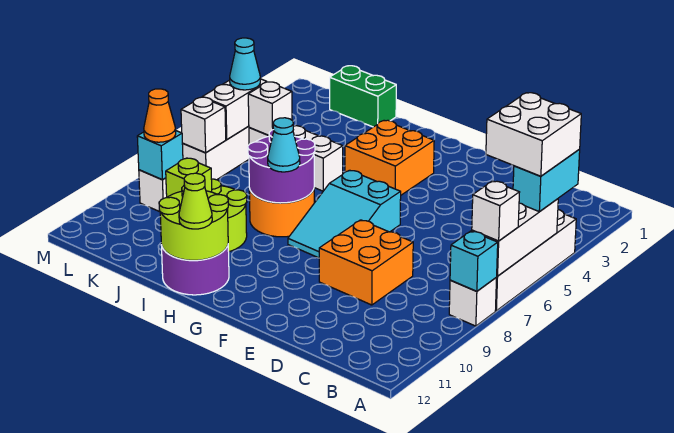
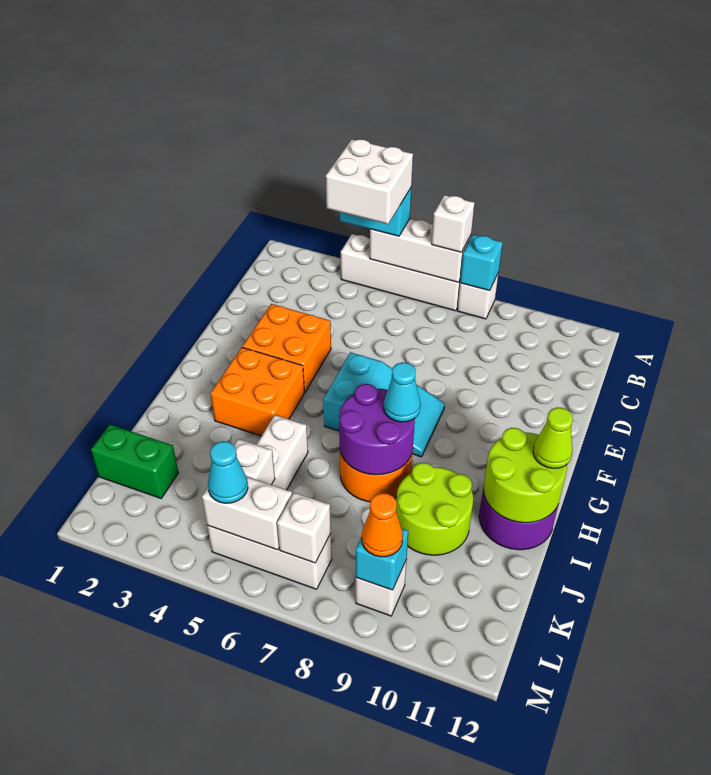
orange 2x2 brick [319,220,413,305] -> orange 2x2 brick moved to [242,304,331,392]
green 1x2 brick [330,66,396,127] -> green 1x2 brick turned to [91,424,179,498]
lime 1x1 brick [166,158,212,197] -> none

